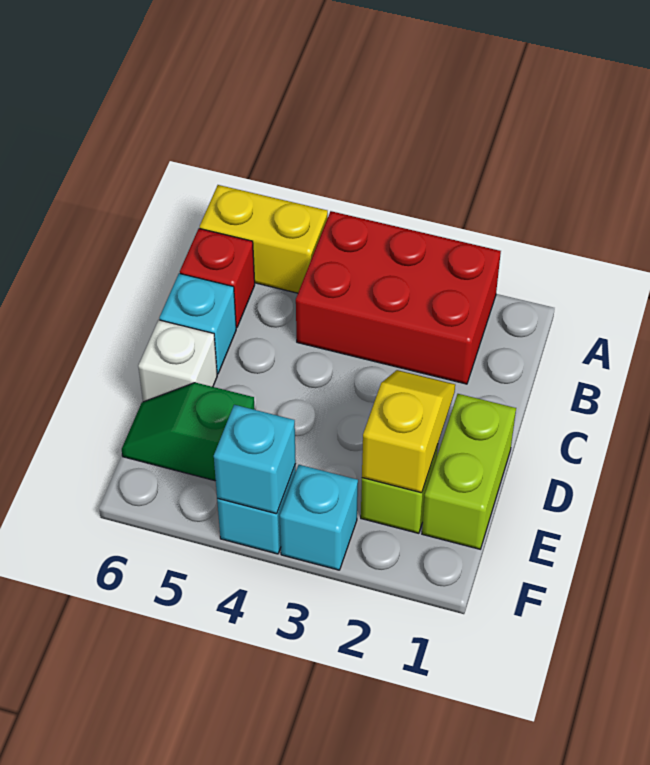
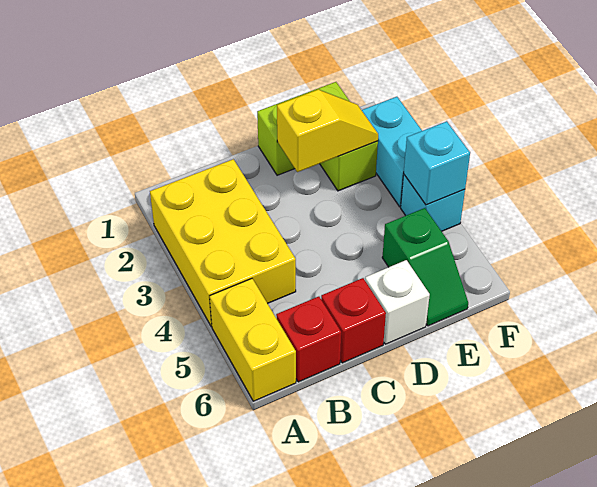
red 2x3 brick [296,211,501,384] -> yellow 2x3 brick [150,159,296,327]
cyan 1x1 brick [159,273,236,374] -> red 1x1 brick [321,278,386,363]
yellow 1x2 slope [362,370,455,493] -> yellow 1x2 slope turned to [277,90,378,172]
cyan 1x1 brick [280,465,358,570] -> cyan 1x2 brick [362,97,422,207]

